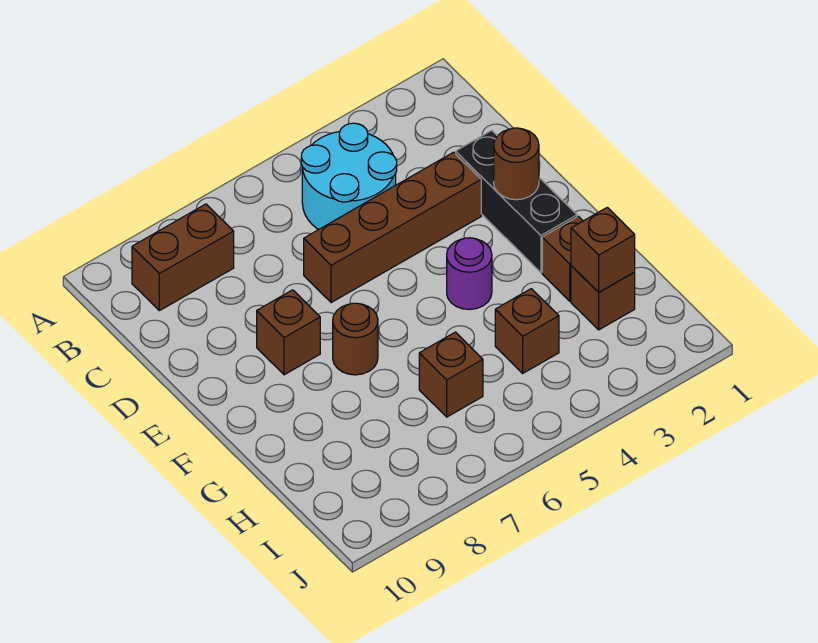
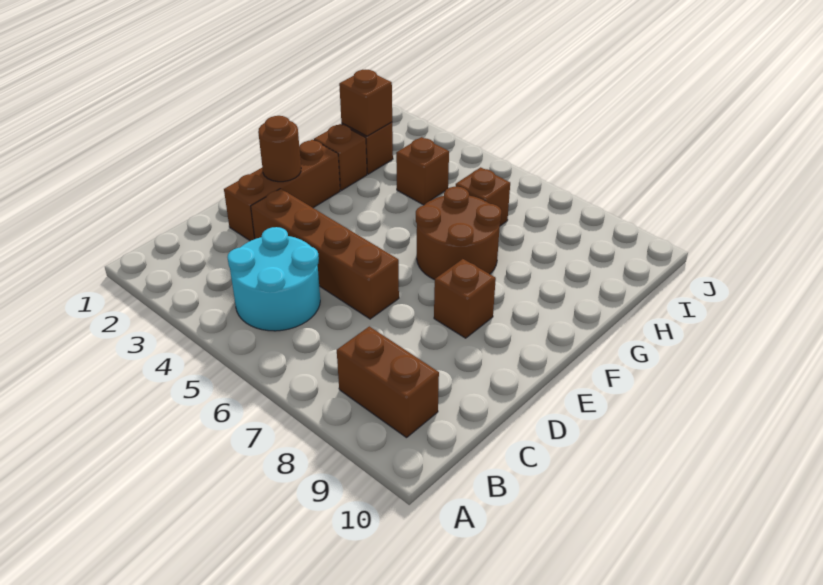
black 1x3 brick [456,130,577,273] -> brown 1x3 brick [224,140,340,241]
purple 1x1 round brick [447,238,492,310] -> none
brown 1x1 round brick [333,303,378,375] -> brown 2x2 round brick [416,187,501,280]

